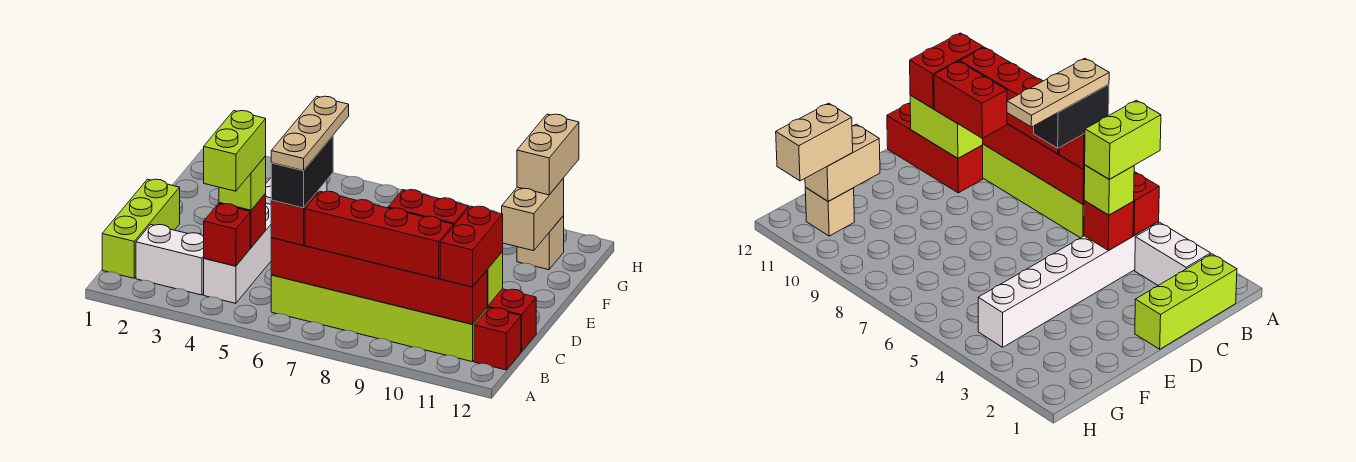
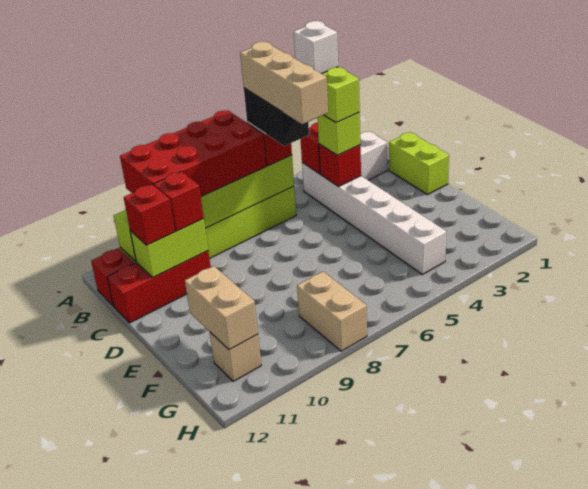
lime 1x3 brick [102,179,180,278] -> lime 1x2 brick [389,132,449,195]
none -> white 1x1 brick [294,21,338,74]
red 1x6 brick [271,238,487,324] -> lime 1x6 brick [114,155,294,261]
tan 1x3 plate [271,96,349,171] -> tan 1x3 brick [240,42,328,124]
red 1x4 brick [305,191,453,279] -> red 2x4 brick [120,111,266,197]
red 1x2 brick [440,206,503,287] -> red 1x1 brick [124,185,175,245]
red 1x2 brick [388,190,469,226] -> red 1x1 brick [154,171,204,231]
tan 1x2 brick [517,114,579,195] -> tan 1x2 brick moved to [297,272,367,351]

